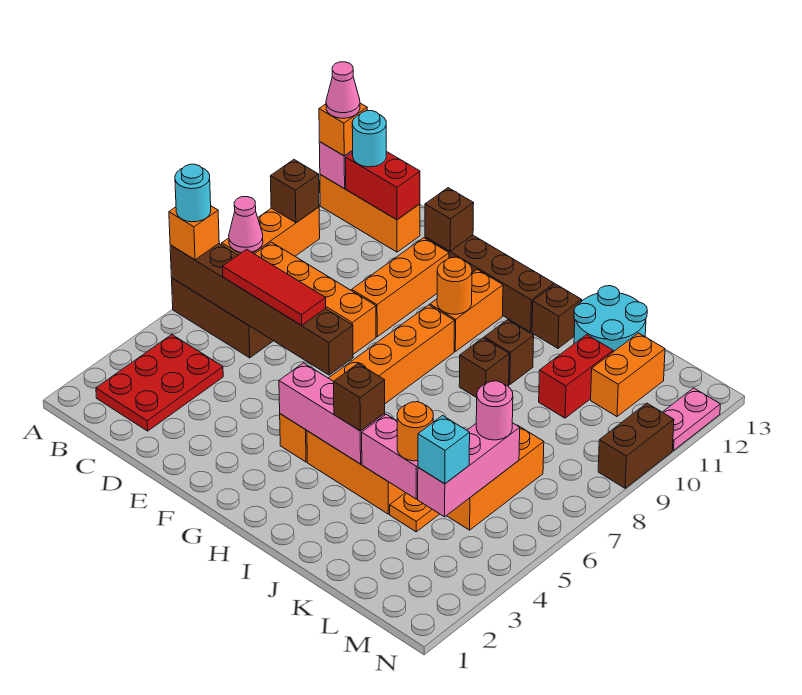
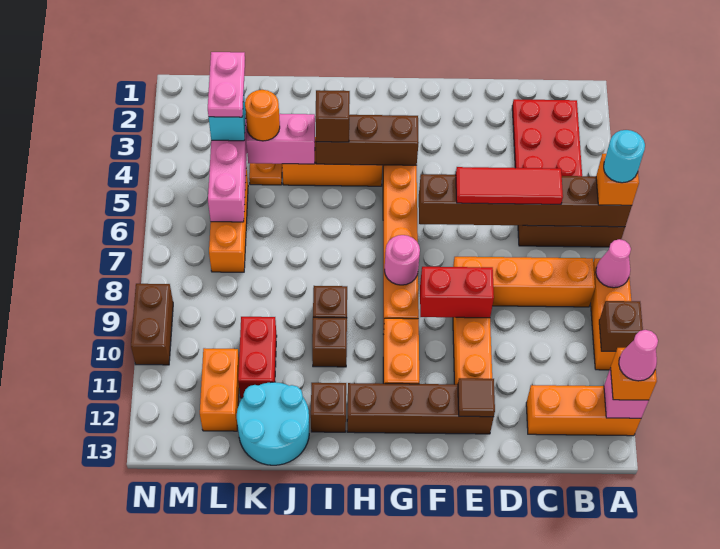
red 1x2 brick [346,151,420,220] -> red 1x2 brick moved to [420,267,494,318]
cyan 1x1 round brick [352,111,386,167] -> none
brown 1x1 brick [425,188,474,251] -> brown 1x1 tile [458,378,495,417]
pink 1x3 brick [279,363,385,464] -> brown 1x3 brick [316,115,419,165]
orange 1x1 round brick [437,257,472,314] -> none
pink 1x1 round brick [476,381,513,440] -> pink 1x1 round brick moved to [384,235,420,285]
pink 1x2 plate [663,388,720,451] -> pink 1x2 plate moved to [208,52,245,117]

